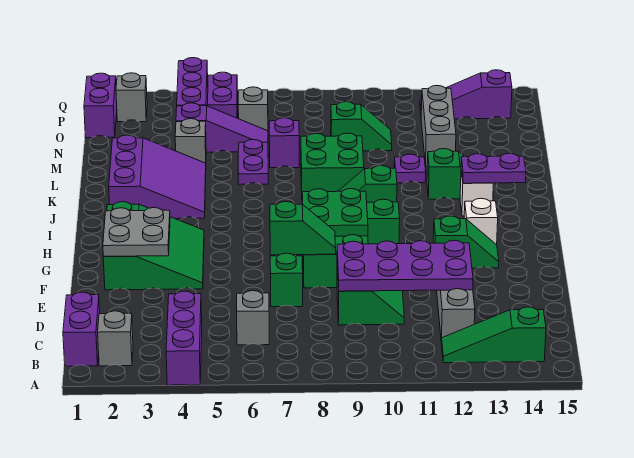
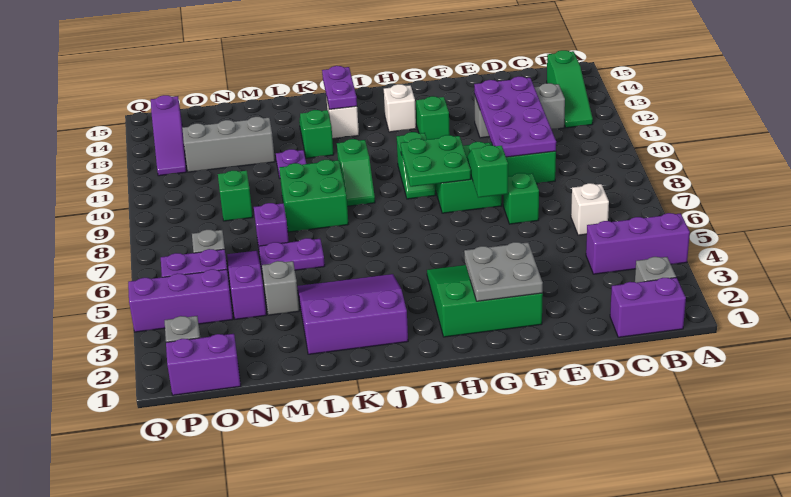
grey 1x1 brick [237,291,269,345] -> white 1x1 brick [571,183,609,235]

